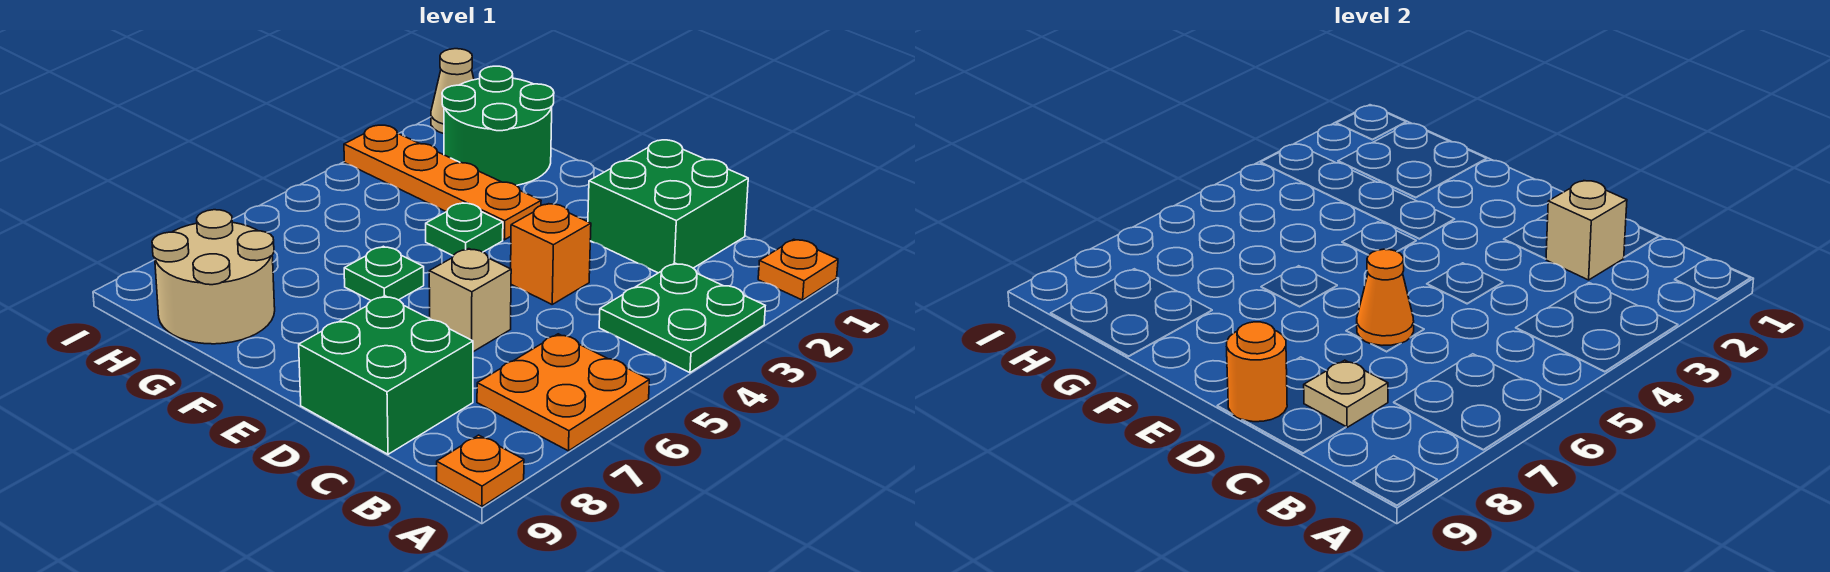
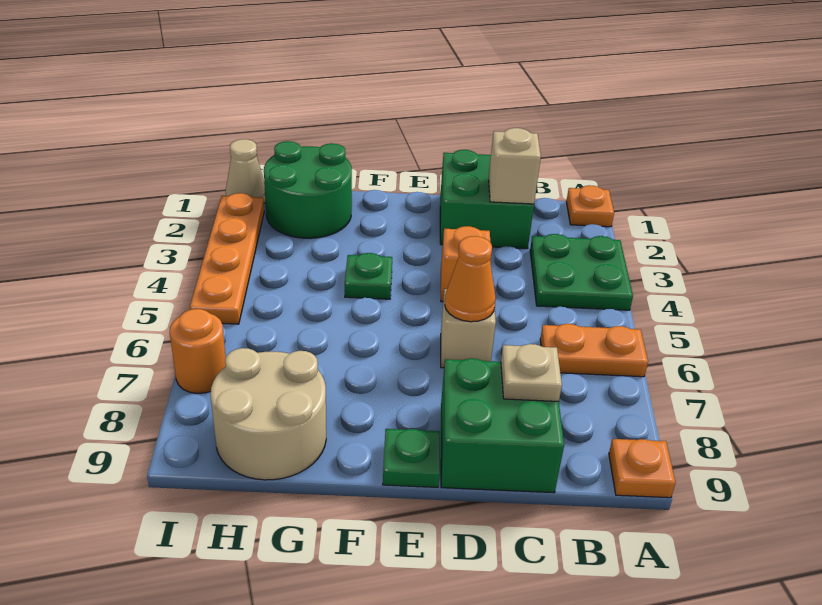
orange 2x2 plate [477,334,649,451] -> orange 1x2 plate [540,324,648,377]
orange 1x1 round brick [1227,322,1287,422] -> orange 1x1 round brick moved to [170,309,226,393]
orange 1x4 plate [344,125,541,240] -> orange 1x4 plate turned to [190,193,264,324]
green 1x1 plate [344,246,424,301] -> green 1x1 plate moved to [383,429,440,487]

